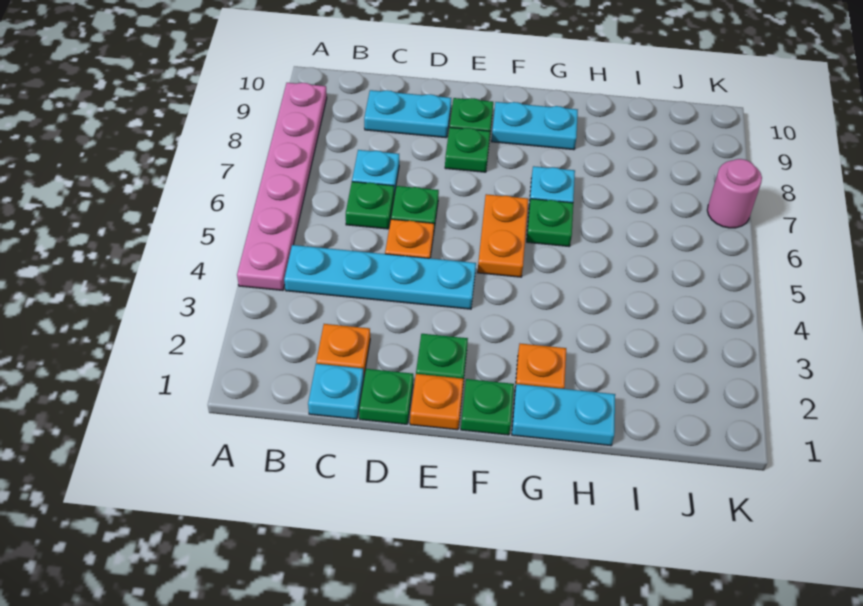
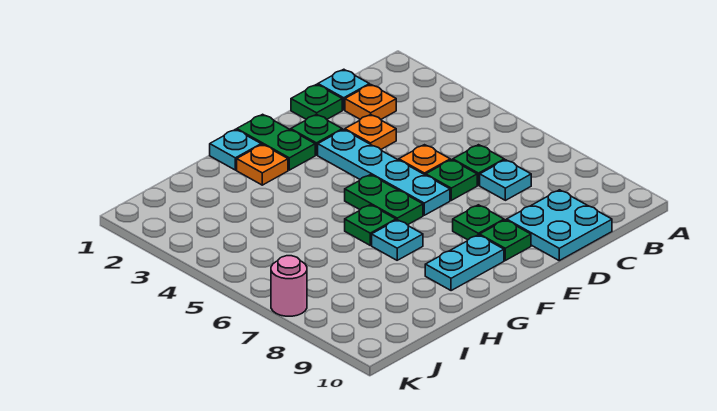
pink 1x6 plate [237,83,327,290] -> none
cyan 1x4 plate [284,245,476,309] -> cyan 1x4 plate turned to [318,130,450,215]
cyan 1x2 plate [364,90,451,138] -> cyan 2x2 plate [507,190,612,261]
orange 1x1 plate [410,374,464,430] -> orange 1x1 plate moved to [345,114,396,149]
green 1x1 plate [461,379,514,435] -> green 1x2 plate [237,114,315,170]
orange 1x2 plate [478,194,528,277] -> green 1x2 plate [345,175,423,225]
cyan 1x2 plate [512,384,615,446] -> cyan 1x1 plate [210,129,261,170]

